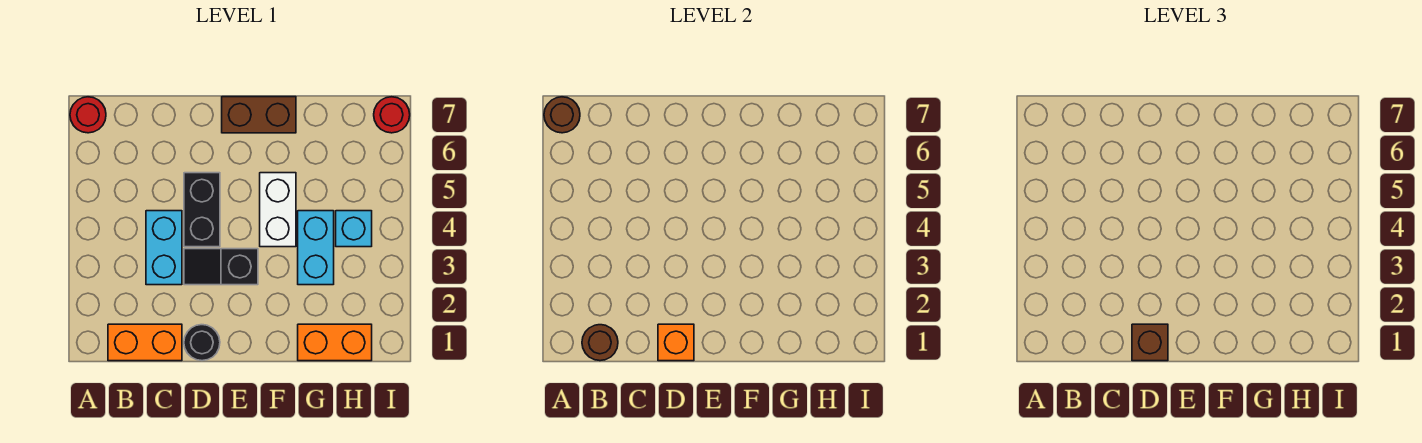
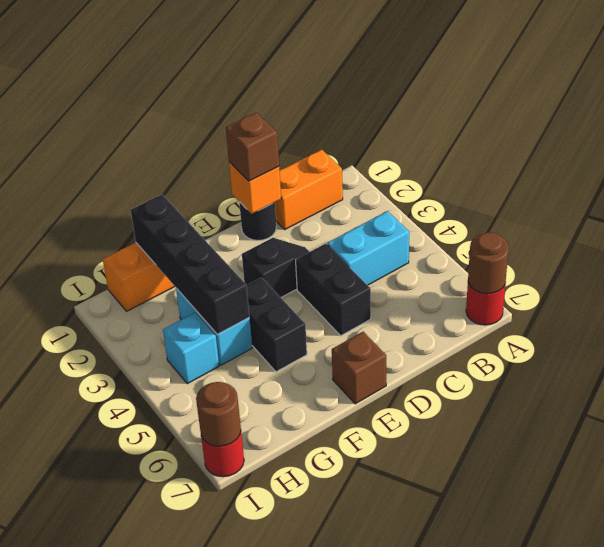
brown 1x1 round brick [582,325,618,361] -> brown 1x1 round brick moved to [196,382,241,446]
cyan 1x2 brick [146,211,182,285] -> cyan 1x2 brick turned to [327,211,409,285]
brown 1x2 brick [222,97,296,133] -> brown 1x1 brick [332,332,386,404]
white 1x2 brick [260,173,296,247] -> black 1x2 brick [247,278,307,372]
none -> black 1x4 brick [131,194,249,334]

